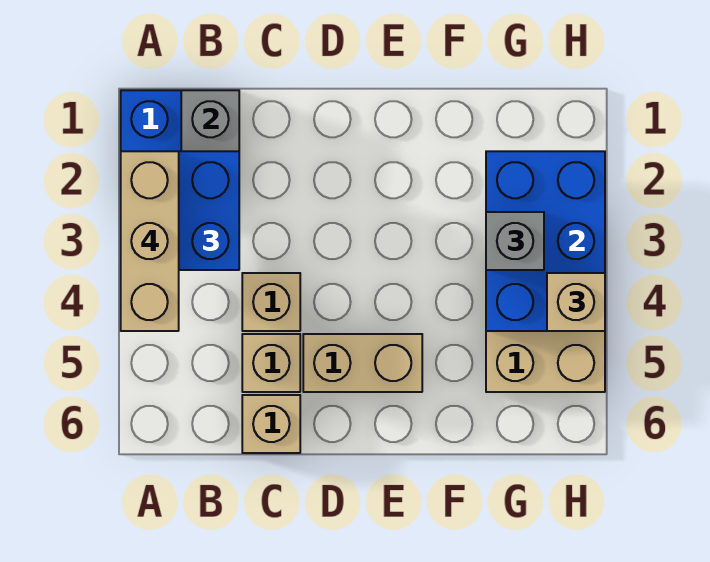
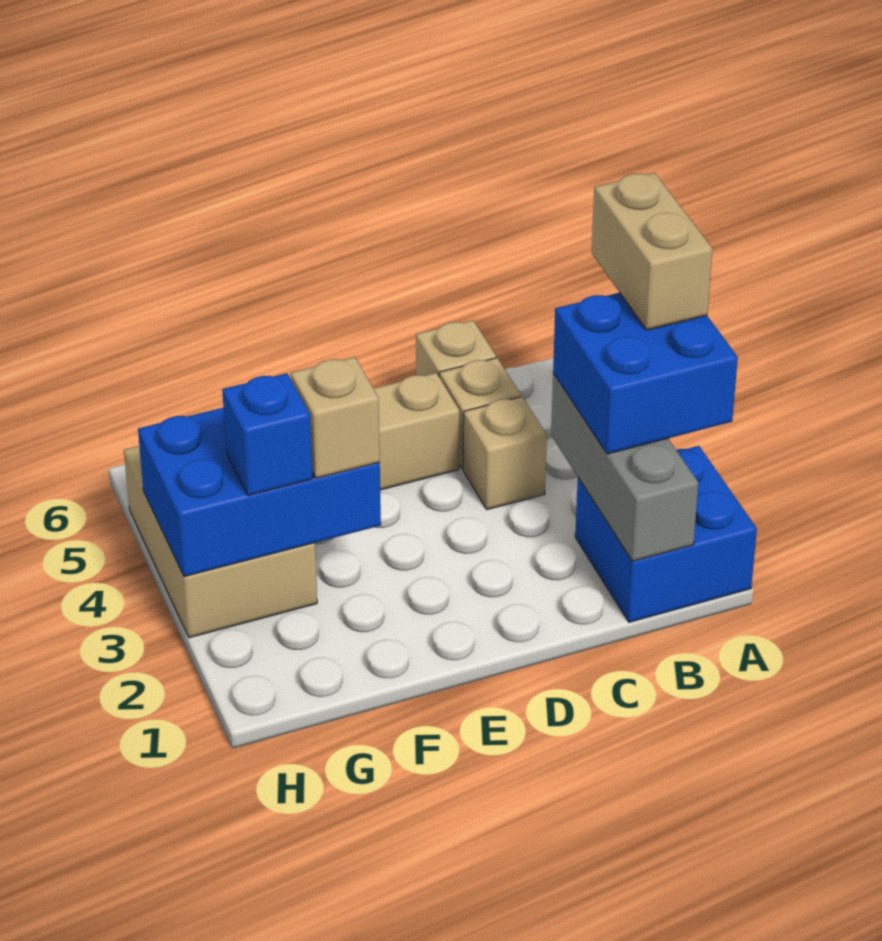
tan 1x3 brick [121,151,179,331] -> tan 1x2 brick [592,173,712,330]
blue 2x3 brick [486,151,605,331] -> blue 2x3 brick turned to [138,408,381,577]
grey 1x1 brick [486,212,544,270] -> blue 1x1 brick [222,373,313,496]
tan 1x1 brick [547,273,605,331] -> tan 1x1 brick moved to [291,357,380,478]

